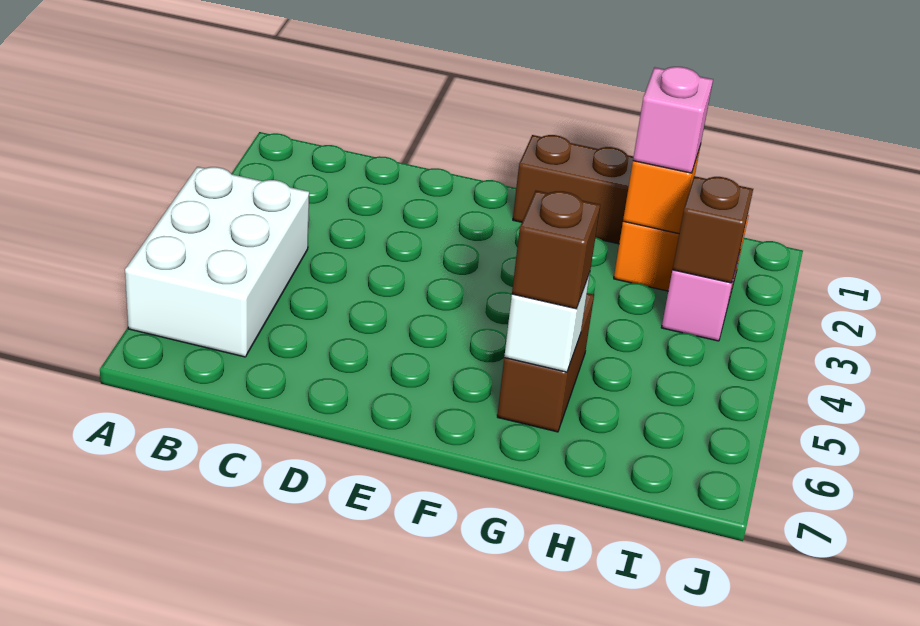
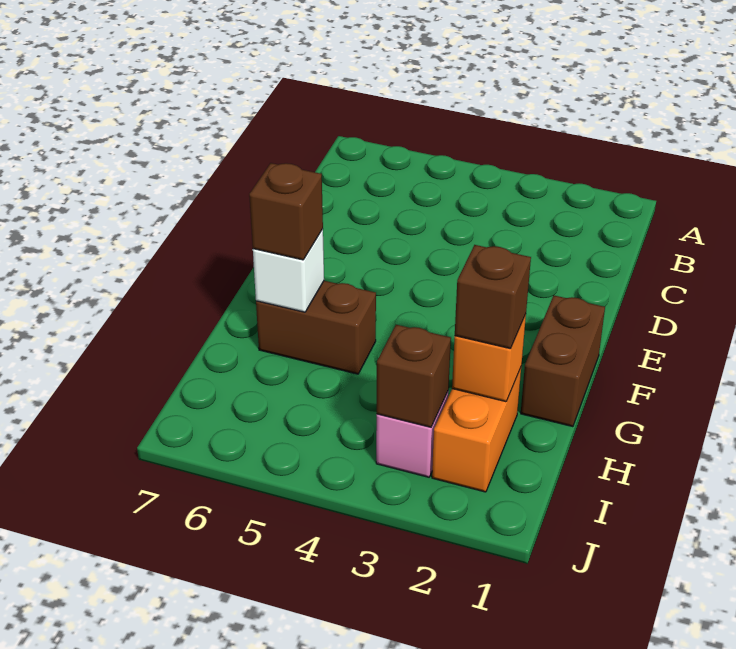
white 2x3 brick [125,167,309,357] -> none
pink 1x1 brick [633,67,713,173] -> brown 1x1 brick [455,245,531,349]

